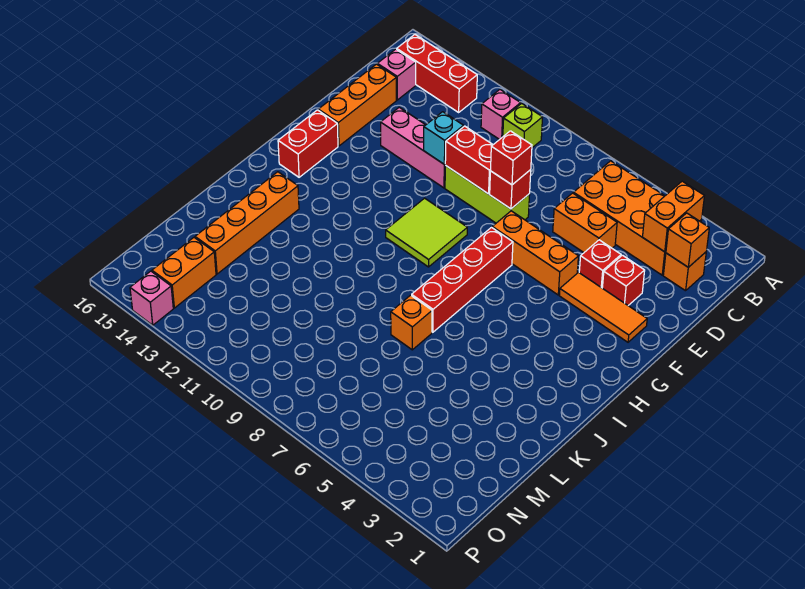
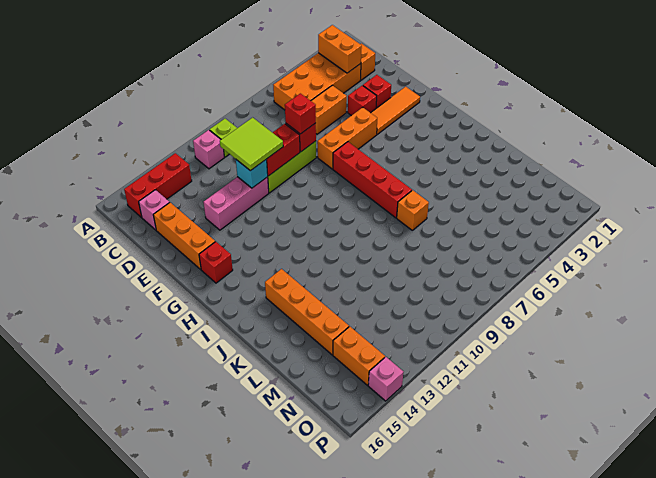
orange 1x1 brick [666,213,709,267] -> none
lime 2x2 tile [386,198,467,267] -> lime 2x2 tile moved to [220,118,283,171]
red 1x2 brick [278,110,338,177] -> red 1x1 brick [199,242,233,283]

